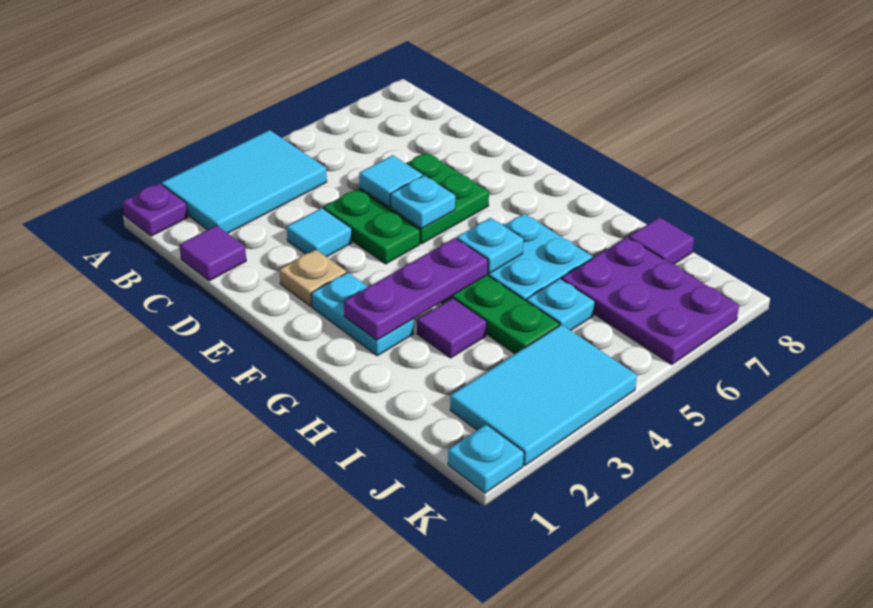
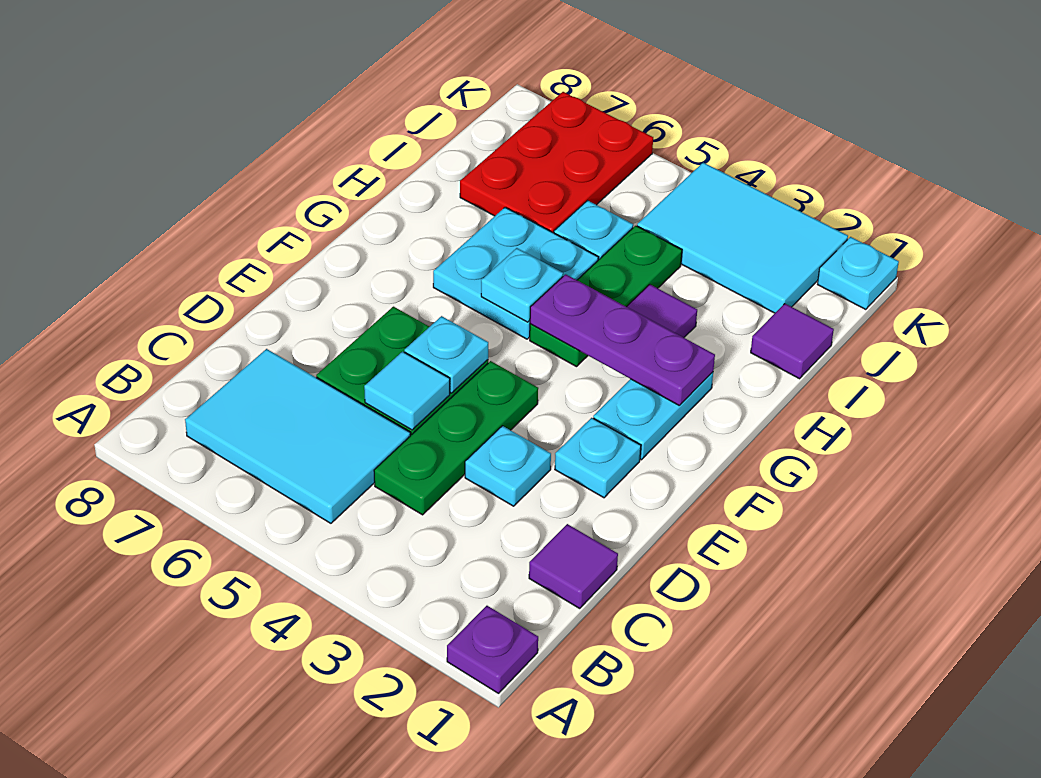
cyan 2x3 tile [162,130,327,233] -> cyan 2x3 tile moved to [185,349,410,523]
cyan 1x1 tile [287,208,352,257] -> cyan 1x1 plate [465,426,551,506]
green 1x2 plate [324,189,420,264] -> green 1x3 plate [374,361,538,515]
tan 1x1 plate [279,250,346,306] -> cyan 1x1 plate [555,418,641,498]
purple 2x3 plate [562,237,739,365] -> red 2x3 plate [460,92,653,233]
purple 1x1 tile [629,217,694,264] -> purple 1x1 tile moved to [751,304,834,379]

